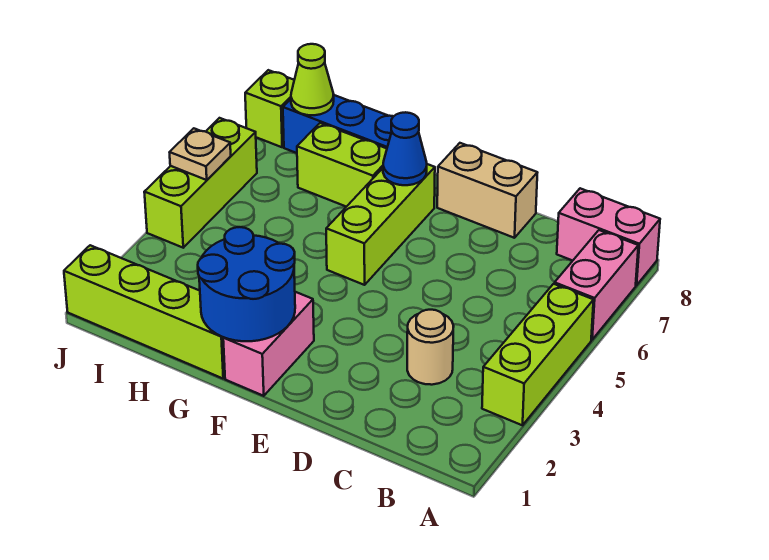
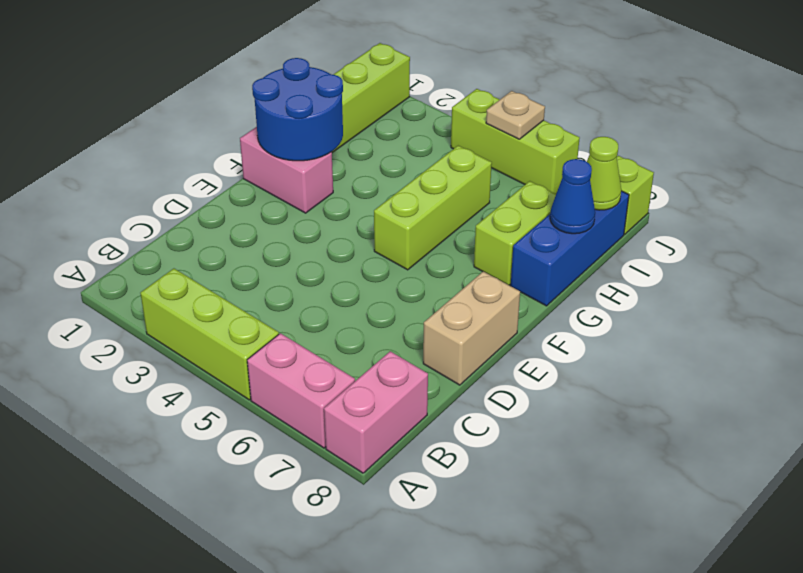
tan 1x1 round brick [407,310,454,385] -> none
lime 1x3 brick [326,164,435,285] -> lime 1x3 brick turned to [374,146,492,270]
blue 1x1 cone [383,112,427,185] -> blue 1x1 cone moved to [550,159,595,234]

